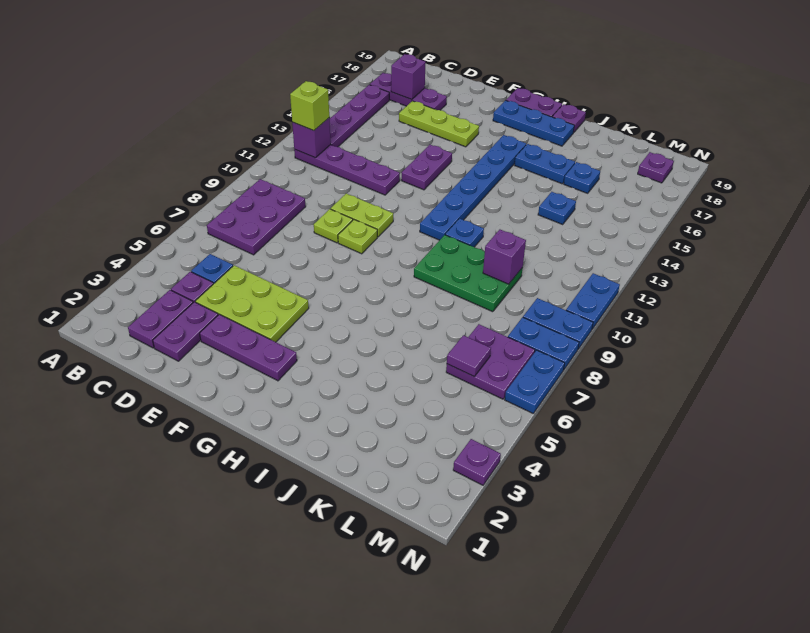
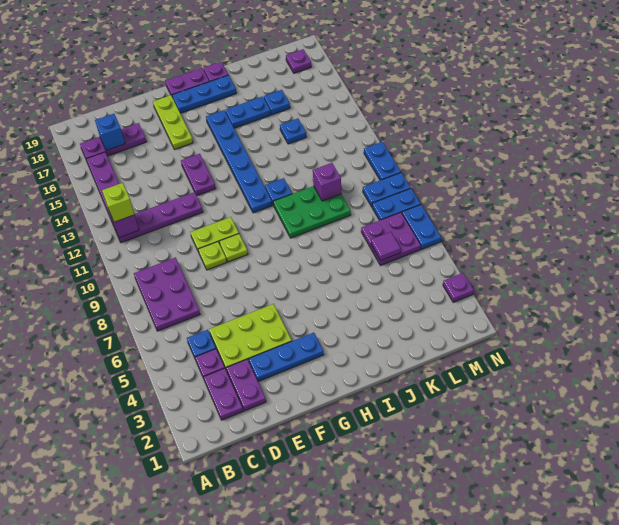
purple 1x1 brick [391,54,426,100] -> blue 1x1 brick [95,114,125,151]
lime 1x3 plate [399,101,479,147] -> lime 1x3 plate turned to [153,95,193,150]
purple 1x3 plate [200,314,297,381] -> blue 1x3 plate [249,333,324,381]

